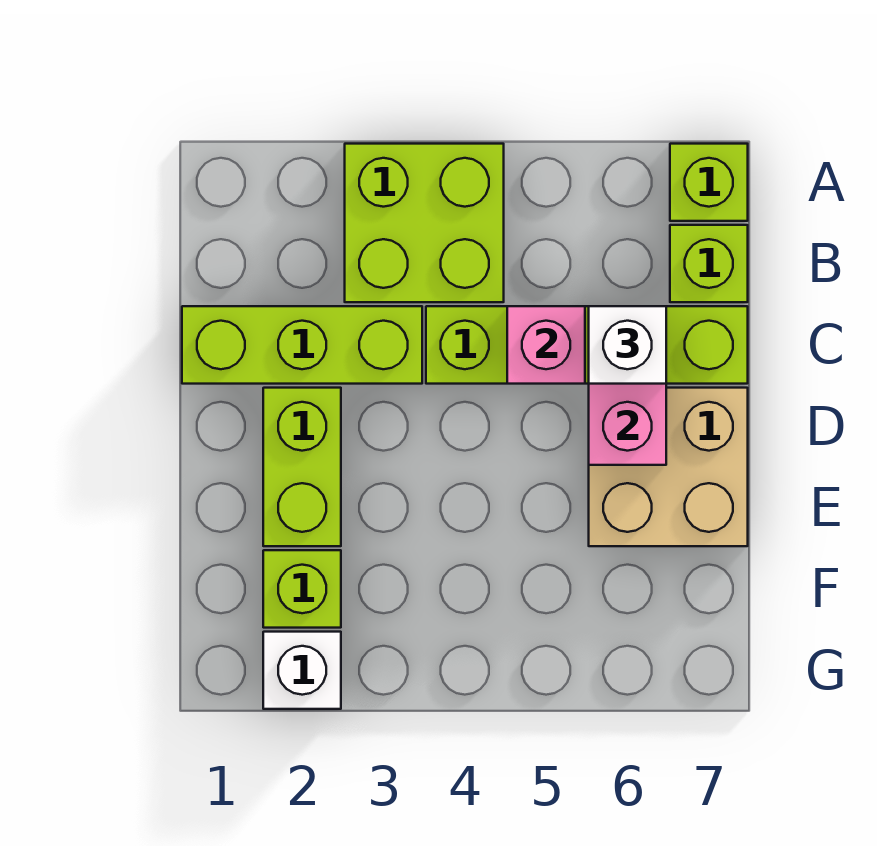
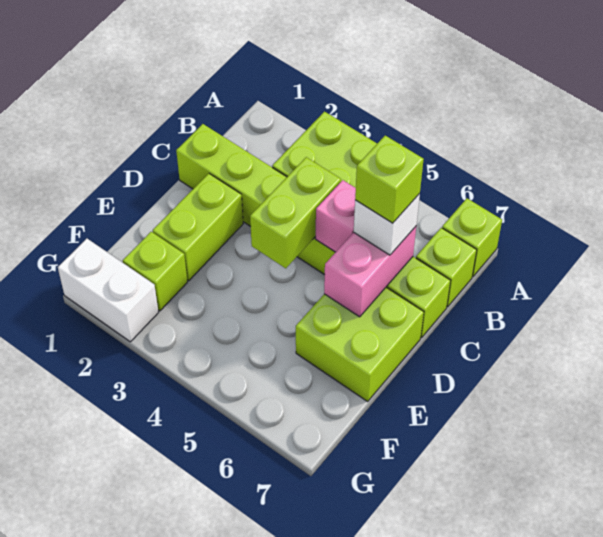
none -> lime 1x2 brick [250,157,341,268]
none -> lime 1x1 brick [355,136,424,223]
tan 2x2 brick [589,388,748,546] -> lime 2x2 brick [296,288,424,401]
white 1x1 brick [263,632,341,709] -> white 1x2 brick [58,239,159,342]

